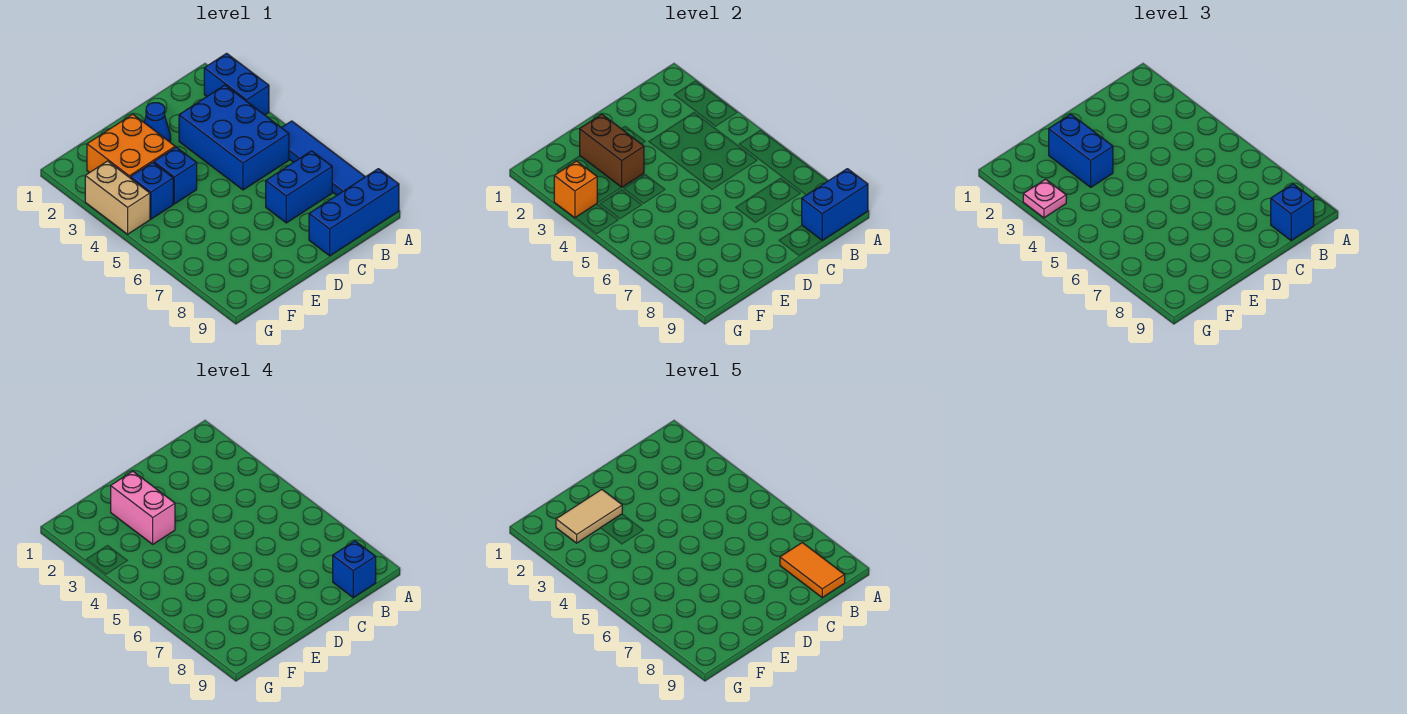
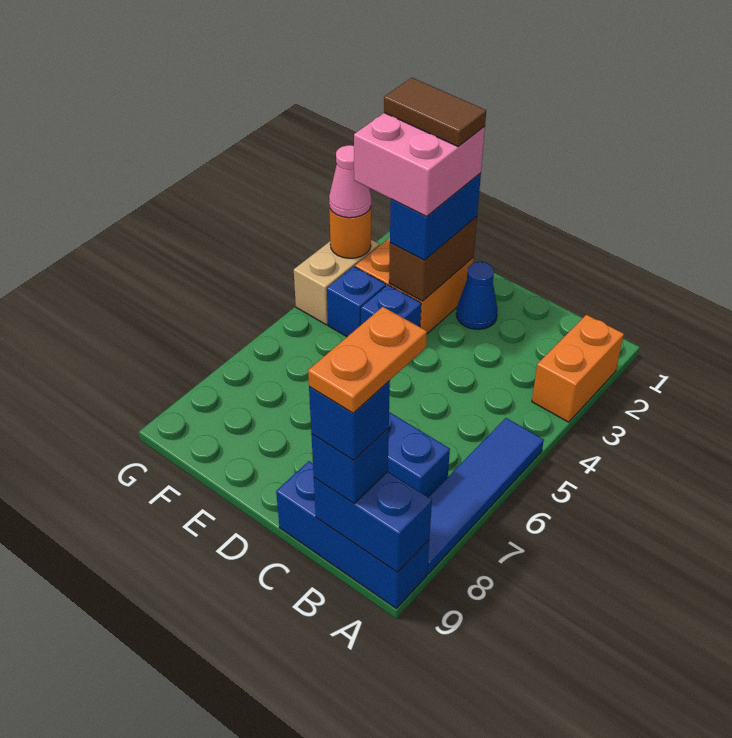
blue 1x2 brick [204,53,269,115] -> orange 1x2 brick [532,315,624,422]
blue 2x3 brick [179,85,289,190] -> none
orange 1x2 tile [780,543,845,597] -> orange 1x2 plate [308,307,427,413]
pink 1x2 brick [111,471,175,544] -> pink 2x2 brick [354,113,485,216]
tan 1x2 tile [556,490,622,543] -> brown 1x2 tile [384,78,486,147]
orange 1x1 brick [554,161,597,218] -> orange 1x1 round brick [329,206,371,258]
pink 1x1 plate [1023,179,1066,218] -> pink 1x1 cone [329,145,371,218]

